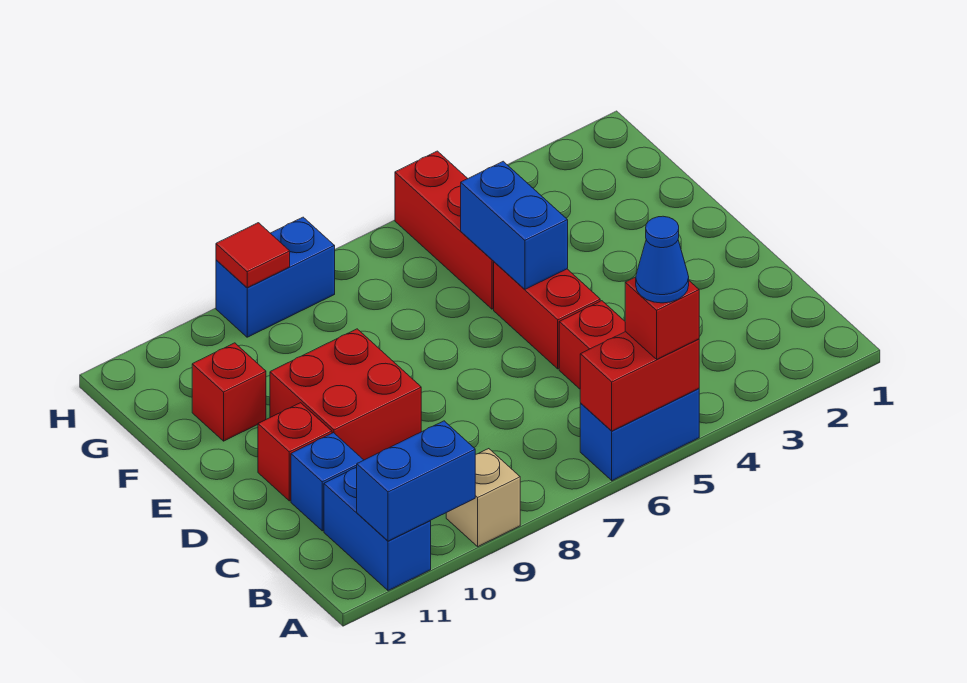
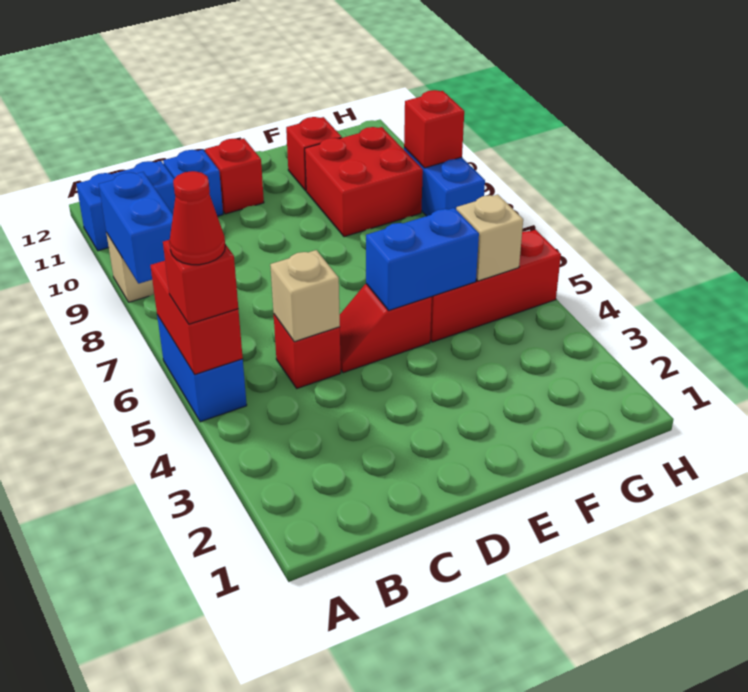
blue 1x1 cone [636,216,689,303] -> red 1x1 cone [169,171,225,265]
blue 1x2 brick [356,421,475,541] -> blue 1x2 brick moved to [99,172,173,284]
none -> tan 1x1 brick [270,250,340,342]
red 1x2 brick [494,262,600,369] -> red 1x2 slope [340,284,432,373]
red 2x2 brick [270,329,421,460] -> red 2x2 brick moved to [305,127,423,237]
none -> tan 1x1 brick [456,194,523,281]
red 1x1 tile [216,223,290,288] -> red 1x1 brick [404,90,464,168]

